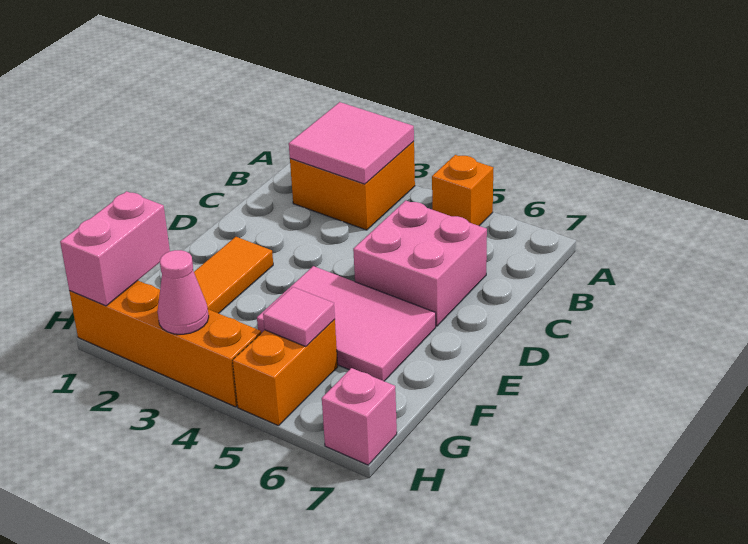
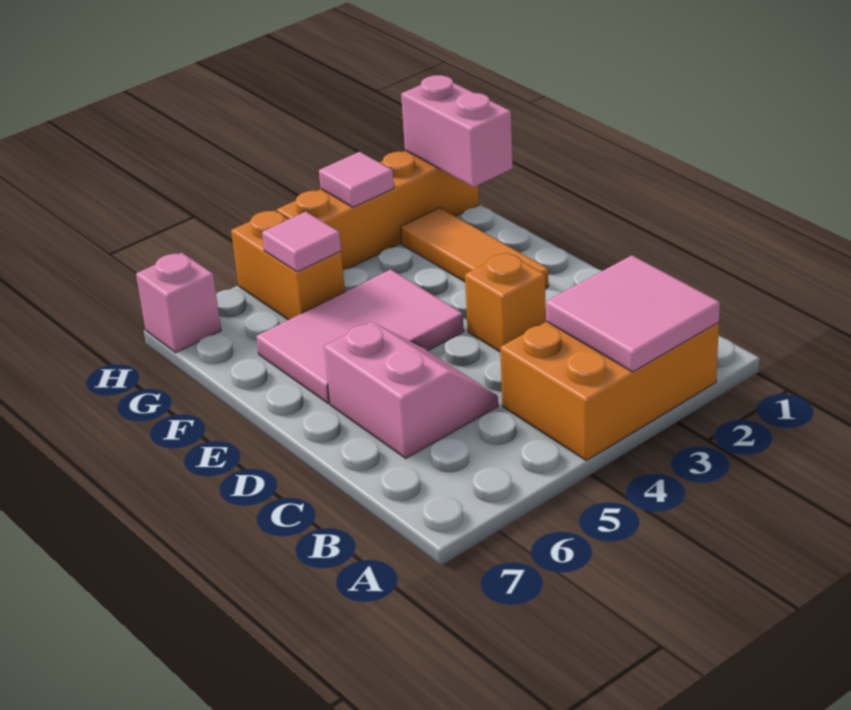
orange 2x2 brick [290,141,415,230] -> orange 2x3 brick [500,322,719,460]
orange 1x1 brick [432,155,493,226] -> orange 1x1 brick moved to [465,253,546,352]
pink 2x2 brick [353,200,487,326] -> pink 2x2 slope [324,322,498,458]
pink 1x1 cone [157,250,209,334] -> pink 1x1 tile [319,152,394,207]

